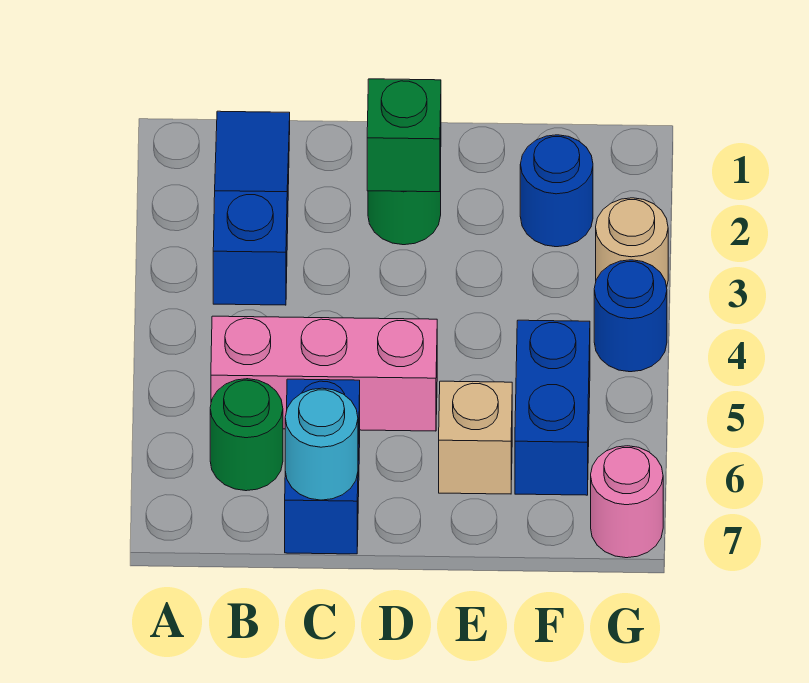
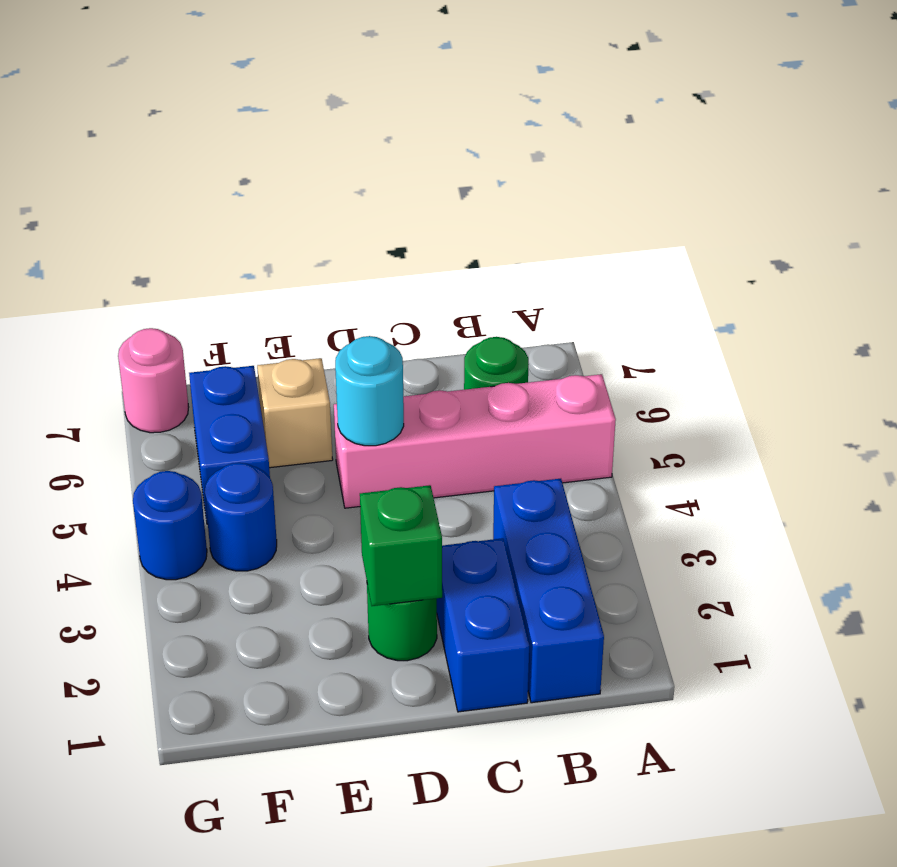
blue 1x3 slope [213,111,290,305] -> blue 1x3 brick [493,479,604,703]
pink 1x3 brick [211,316,437,431] -> pink 1x4 brick [334,374,616,508]
blue 1x2 brick [285,379,360,554] -> blue 1x2 brick moved to [437,538,529,712]
cyan 1x1 round brick [285,388,358,500] -> cyan 1x1 round brick moved to [335,336,404,446]
blue 1x1 round brick [520,135,593,247] -> blue 1x1 round brick moved to [205,463,277,571]
tan 1x1 round brick [596,198,668,287] -> none

